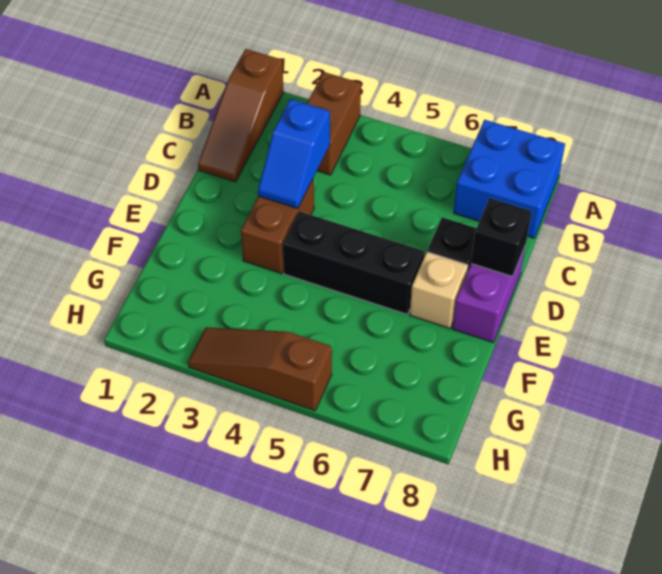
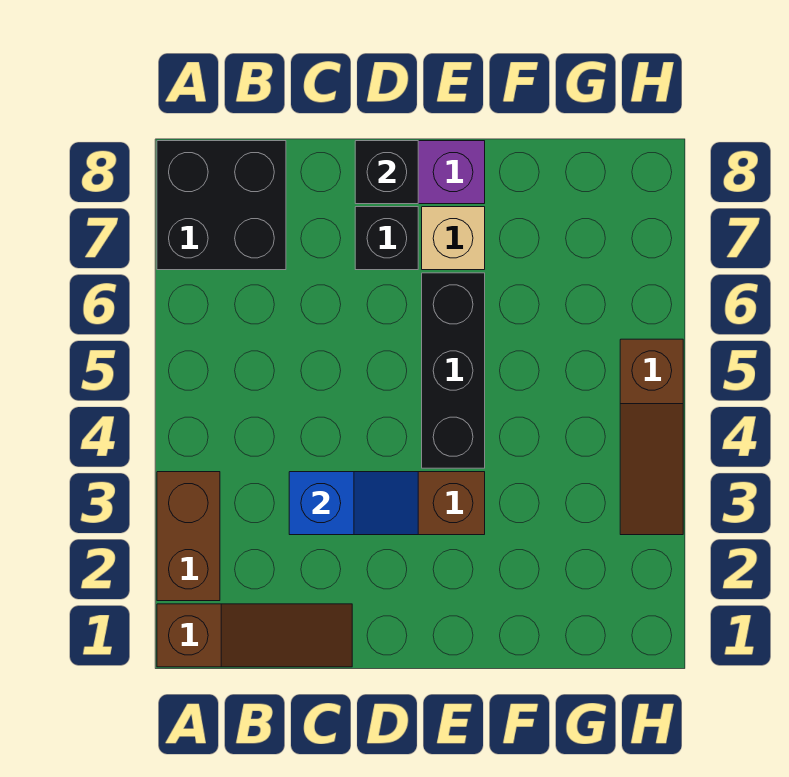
brown 1x2 brick [307,72,361,175] -> brown 1x2 brick turned to [157,472,220,601]
blue 2x2 brick [454,120,565,238] -> black 2x2 brick [157,141,286,270]

